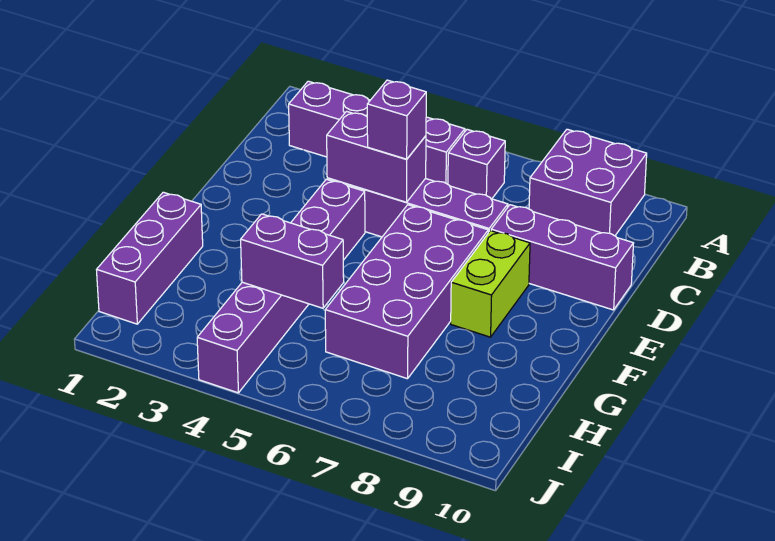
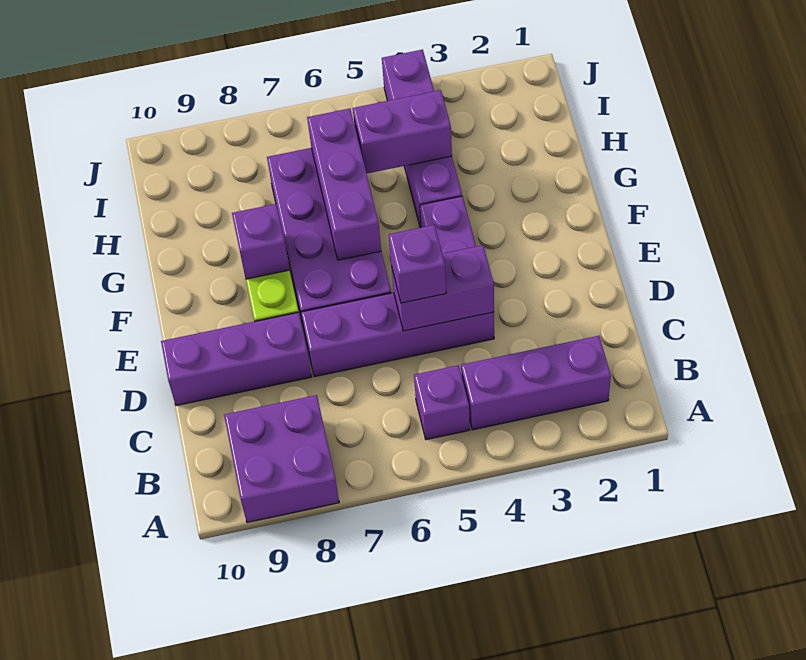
purple 1x1 brick [448,129,505,199] -> purple 1x1 brick moved to [232,204,289,279]
purple 1x3 brick [97,192,203,324] -> purple 1x3 brick moved to [307,109,381,260]

